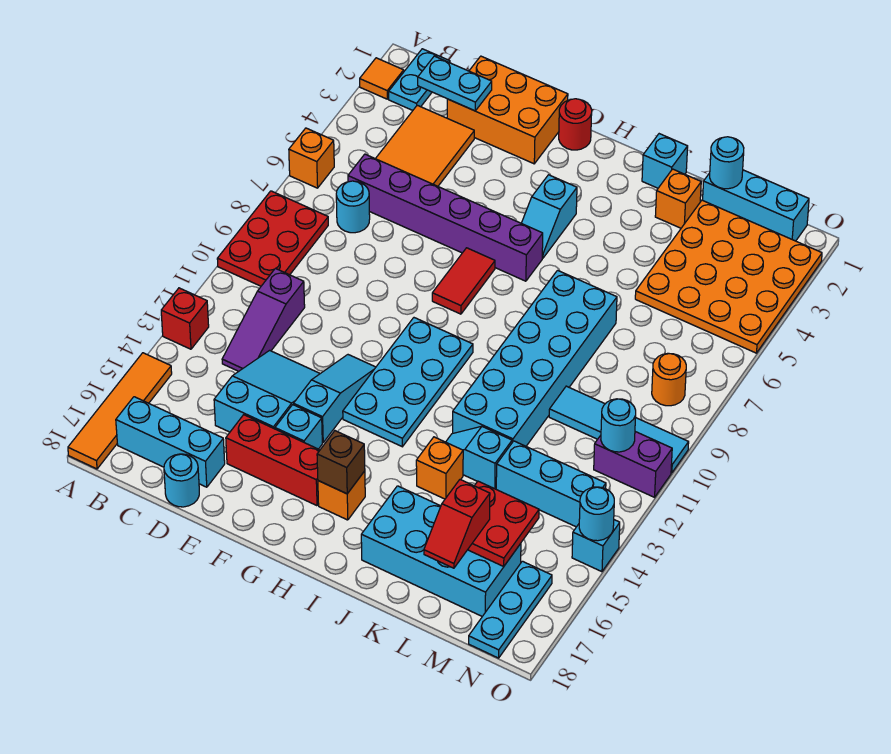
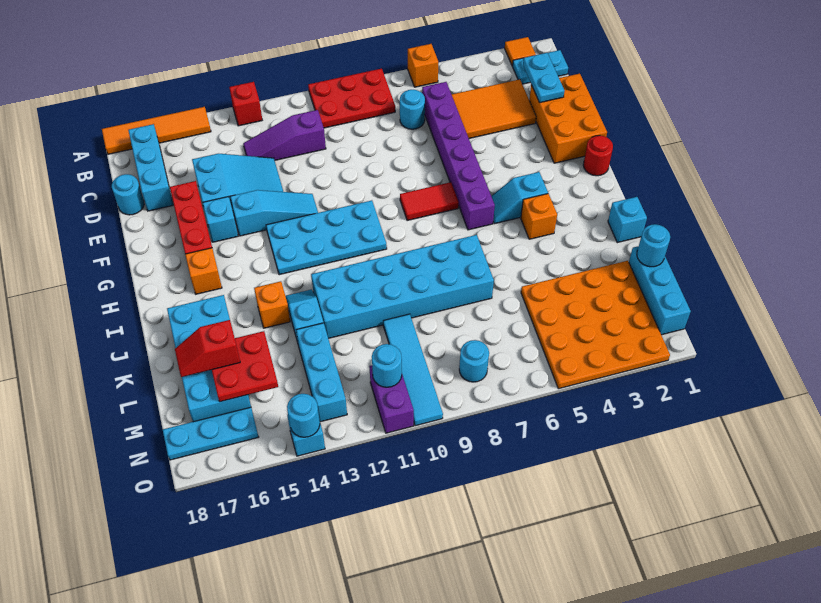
brown 1x1 brick [317,431,365,494] -> none
orange 1x1 brick [655,169,701,228] -> orange 1x1 brick moved to [521,194,557,239]
orange 1x1 round brick [652,353,686,406] -> cyan 1x1 round brick [459,340,489,382]

